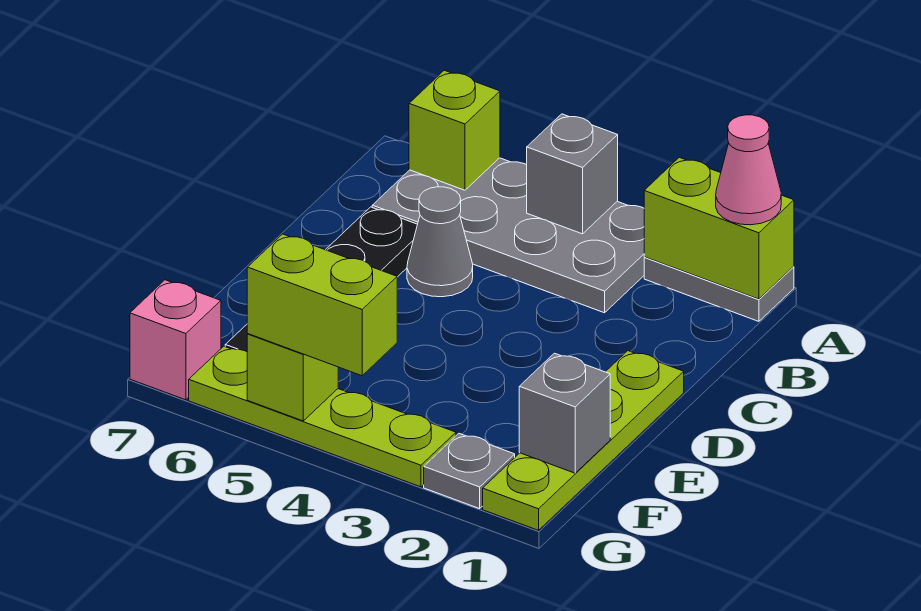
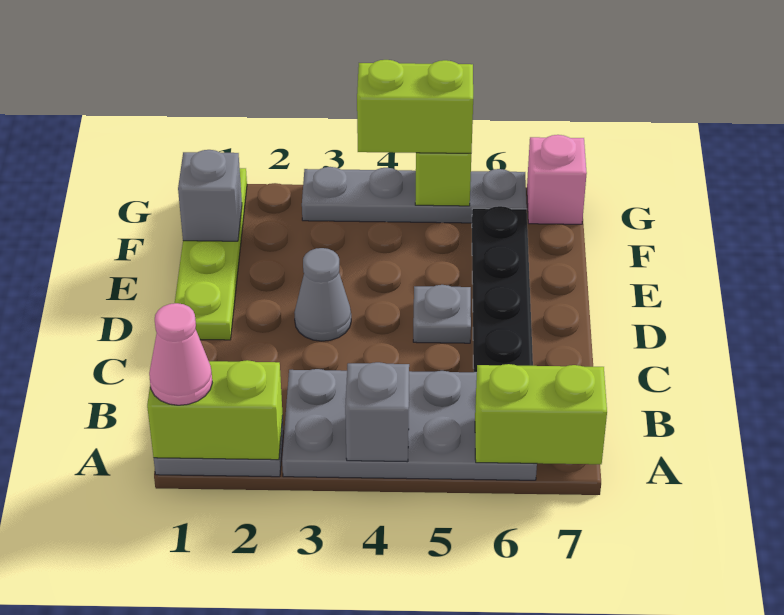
lime 1x1 brick [409,70,500,190] -> lime 1x2 brick [475,364,607,464]
grey 1x1 cone [407,187,473,297] -> grey 1x1 cone moved to [294,248,351,341]
grey 1x1 plate [424,434,515,509] -> grey 1x1 plate moved to [413,285,471,343]
lime 1x4 plate [189,346,456,487] -> grey 1x4 plate [302,167,527,223]

